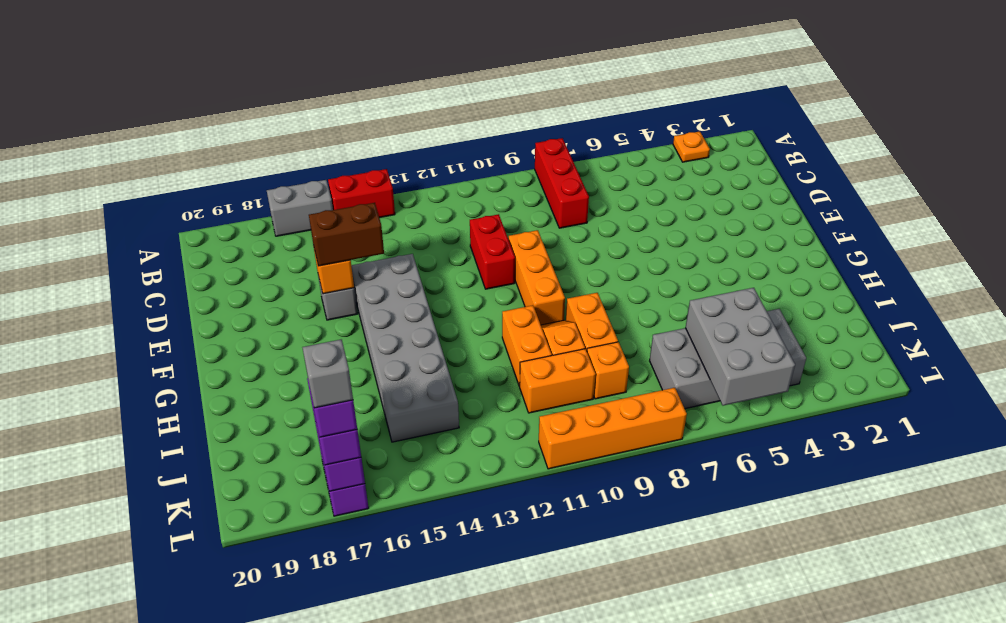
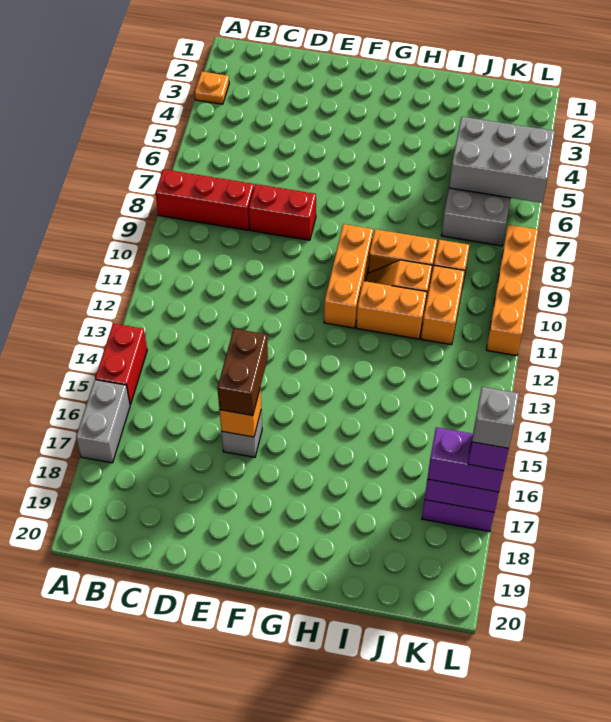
red 1x2 brick [470,214,515,289] -> red 1x2 brick moved to [249,184,316,240]
orange 1x3 brick [509,230,565,325] -> orange 1x3 brick turned to [324,224,373,328]
grey 2x6 brick [351,254,459,442] -> none

